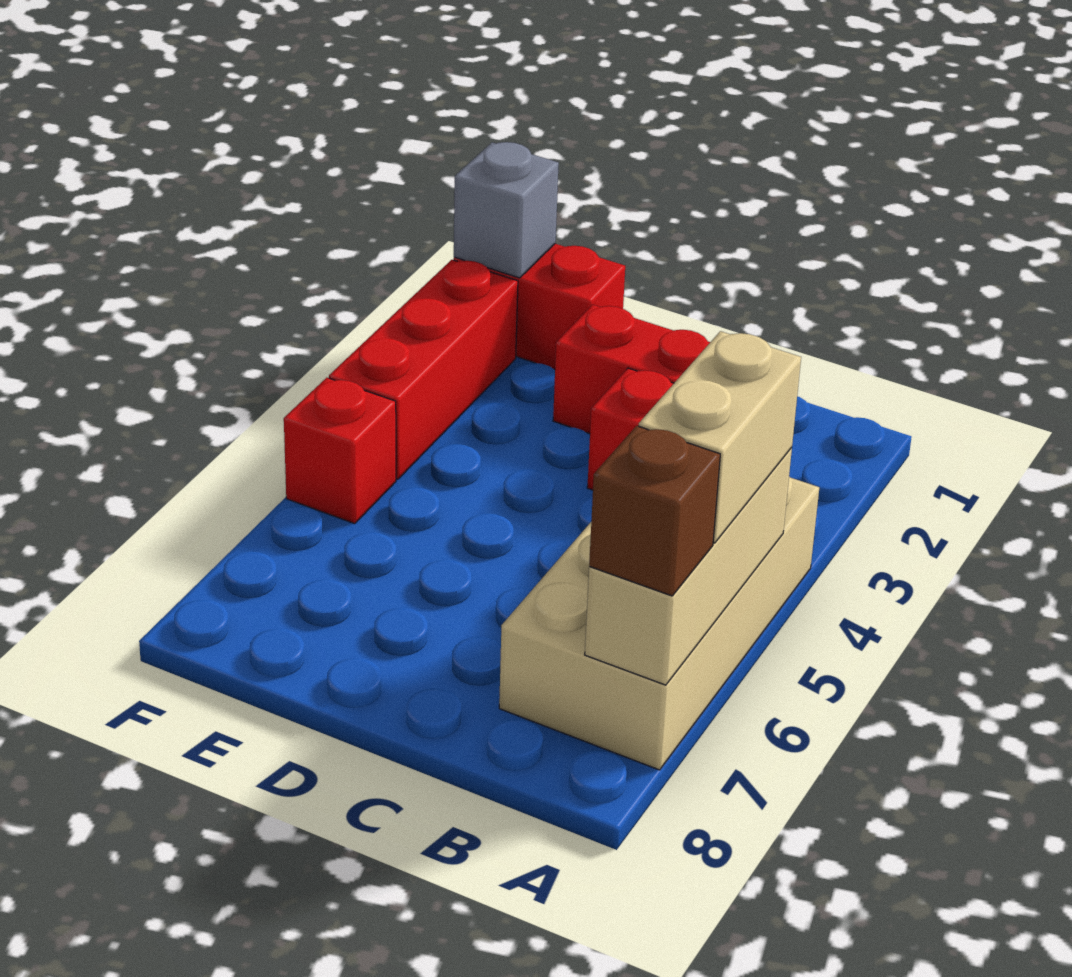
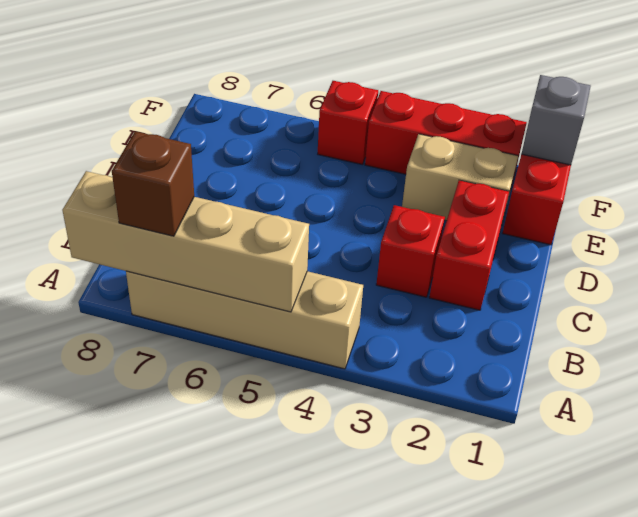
tan 2x4 brick [499,477,819,770] -> tan 1x4 brick [126,271,363,369]
tan 1x3 brick [585,448,792,685] -> tan 1x4 brick [62,171,309,312]
tan 1x2 brick [639,331,801,543] -> tan 1x2 brick moved to [402,134,518,223]

